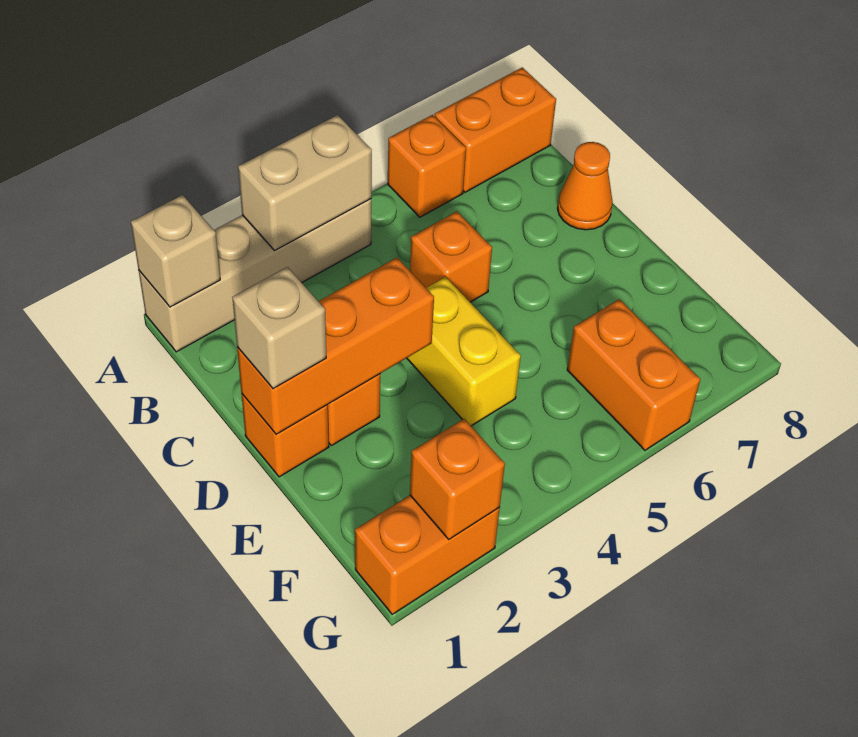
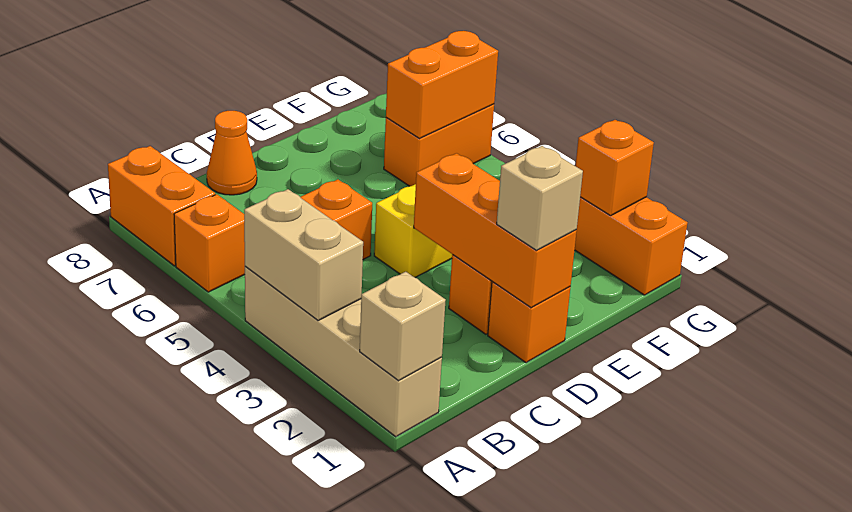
none -> orange 1x2 brick [386,31,498,139]

